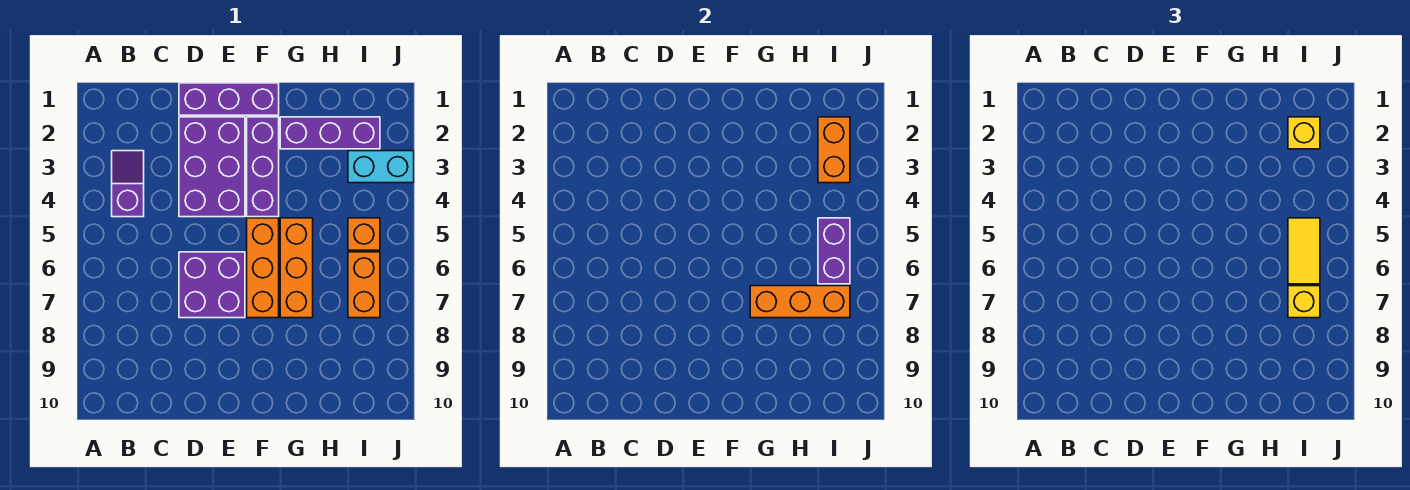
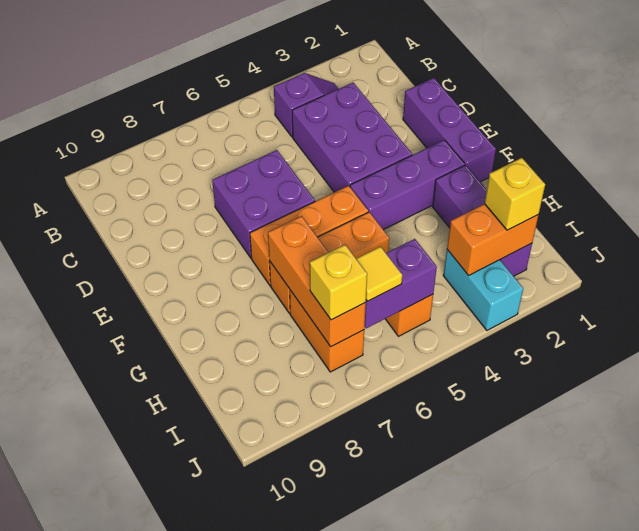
purple 2x3 brick [179,117,245,217] -> purple 2x3 brick turned to [292,83,412,192]
yellow 1x2 tile [1288,218,1320,284] -> yellow 1x1 tile [356,247,402,301]
orange 1x2 brick [348,252,380,318] -> orange 1x2 brick turned to [290,290,364,372]

